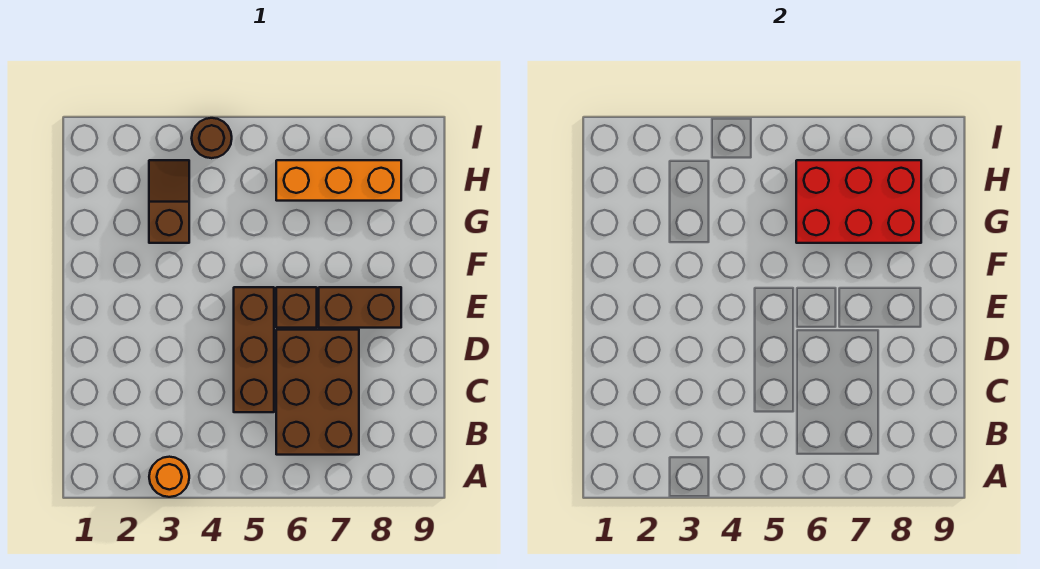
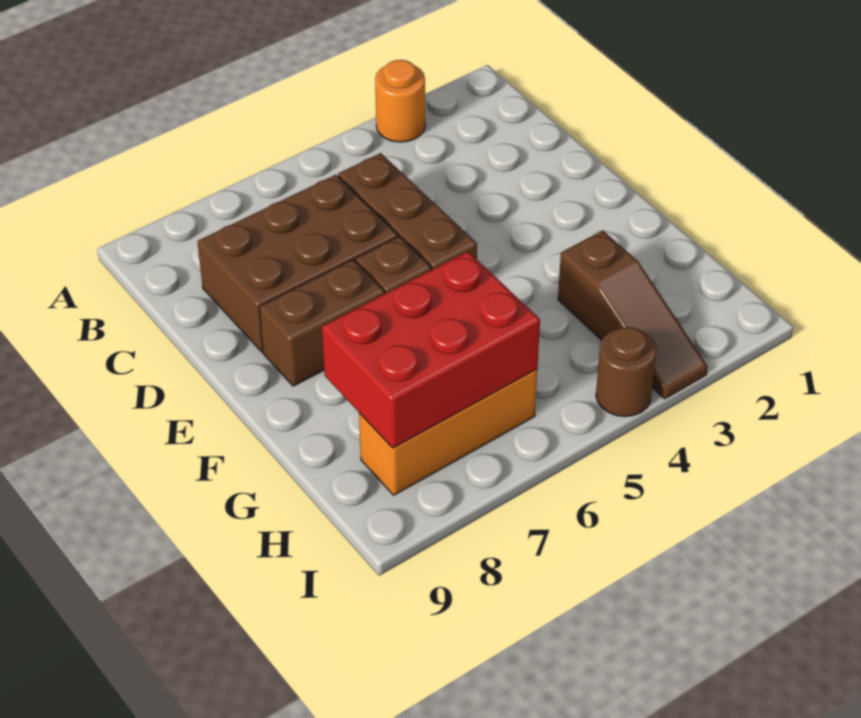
brown 2x3 brick [276,330,359,455] -> brown 2x3 brick turned to [197,175,398,352]
brown 1x2 slope [149,160,189,243] -> brown 1x3 slope [558,231,708,399]

